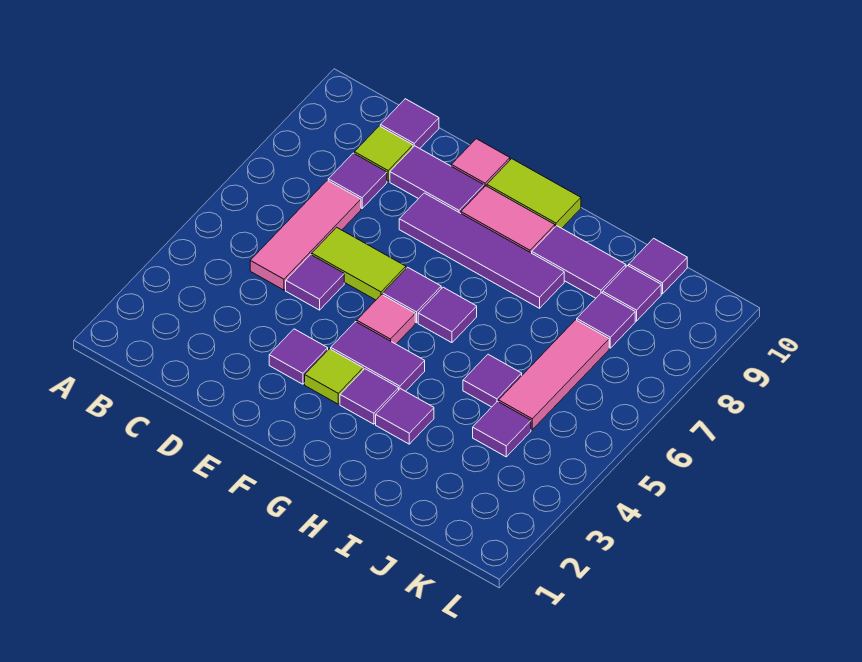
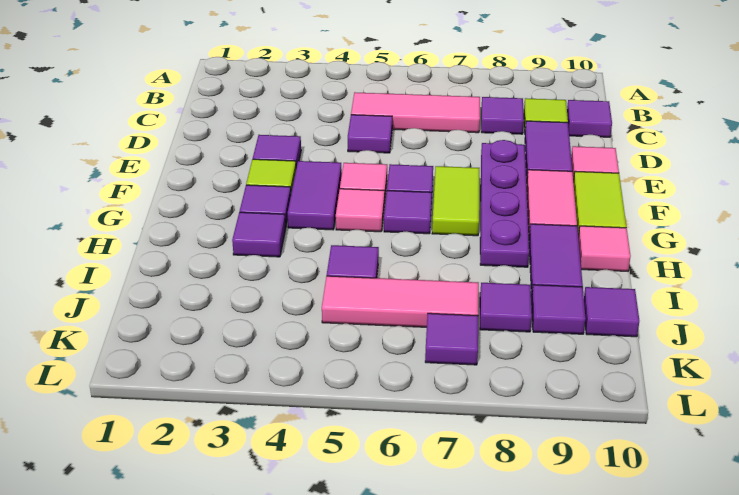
lime 1x2 tile [312,227,406,300] -> lime 1x2 tile moved to [432,166,479,236]
purple 1x4 tile [399,193,564,308] -> purple 1x4 plate [480,140,529,267]
none -> pink 1x1 tile [336,189,385,232]
none -> pink 1x1 tile [578,226,631,271]
purple 1x1 tile [473,401,531,457] -> purple 1x1 tile moved to [425,313,478,365]

